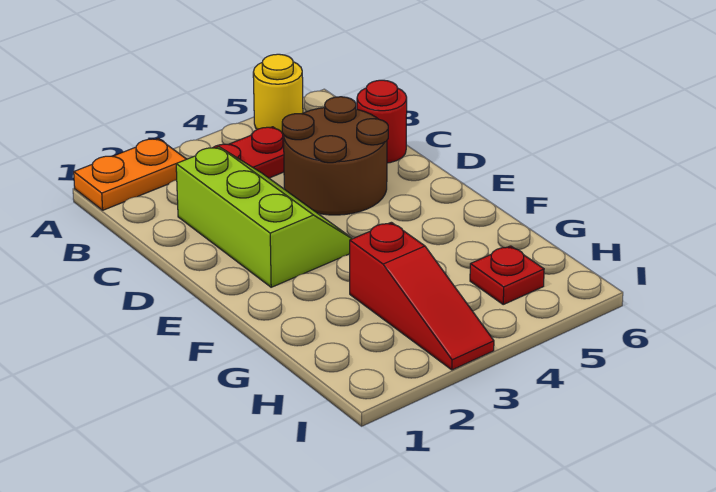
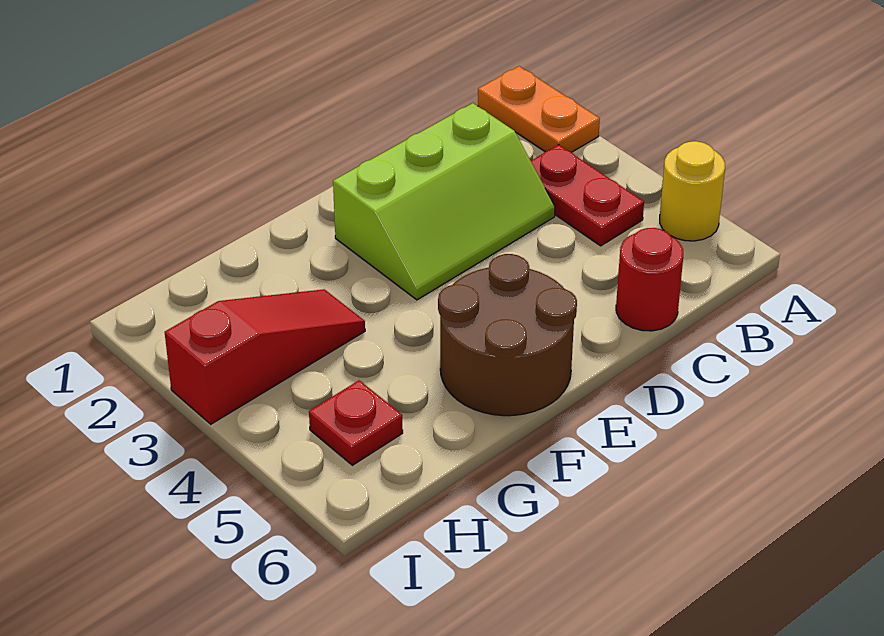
brown 2x2 round brick [282,97,388,215] -> brown 2x2 round brick moved to [438,254,577,416]
red 1x3 slope [350,222,494,370] -> red 1x3 slope turned to [165,289,365,424]

